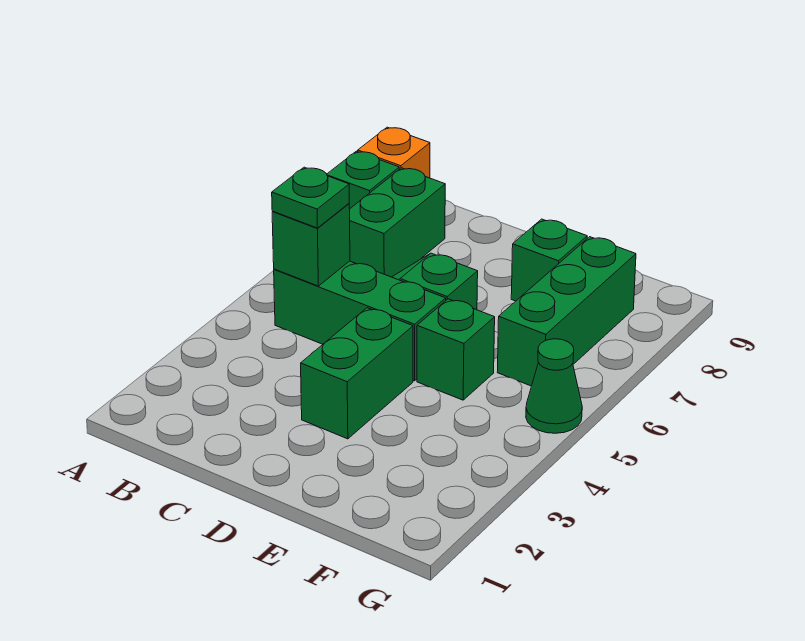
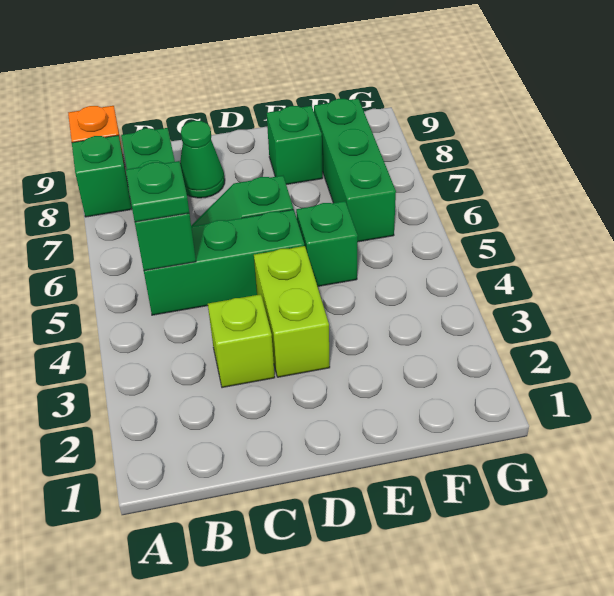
none -> lime 1x1 brick [208,294,275,388]
green 1x2 brick [301,308,413,439] -> lime 1x2 brick [254,246,330,377]
green 1x1 cone [526,339,582,433] -> green 1x1 cone moved to [180,121,225,198]

